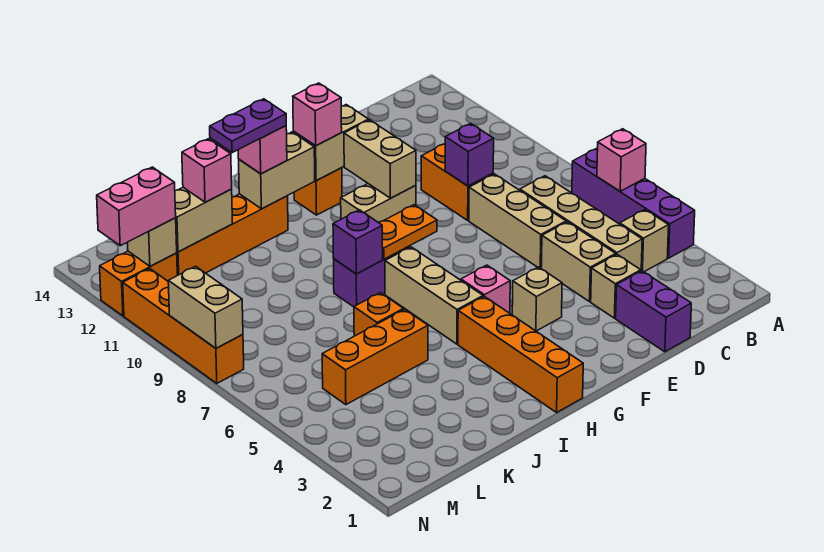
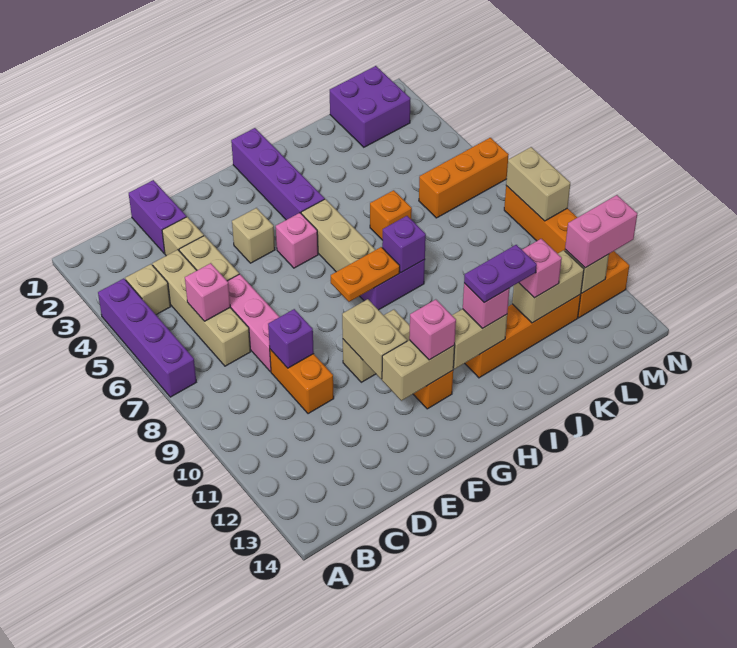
pink 1x1 brick [597,129,646,191] -> pink 1x1 brick moved to [185,263,230,321]
tan 1x3 brick [469,174,566,268] -> pink 1x3 brick [228,274,279,371]
orange 1x4 brick [458,296,583,412] -> purple 1x4 brick [231,128,325,220]
orange 1x3 brick [322,309,428,405] -> orange 1x3 brick moved to [419,138,509,218]
none -> purple 2x2 brick [330,66,411,147]

